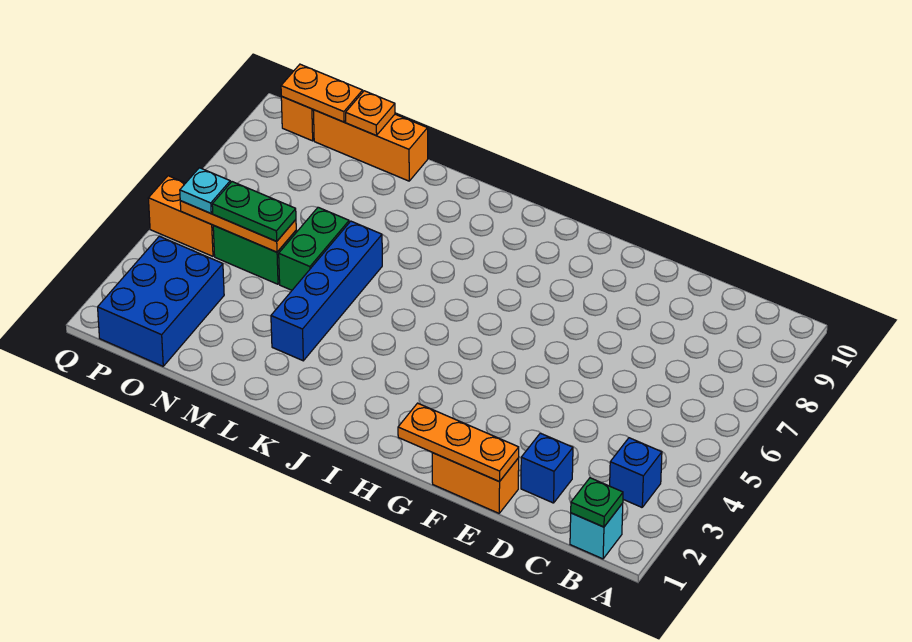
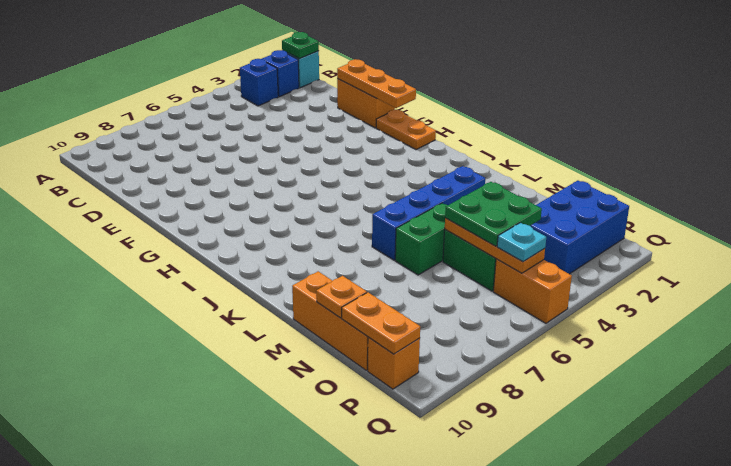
blue 1x1 brick [521,433,573,503] -> blue 1x1 brick moved to [262,50,299,97]
none -> orange 1x2 plate [376,110,436,150]
green 1x2 plate [212,182,296,241] -> green 2x2 plate [445,182,542,246]

